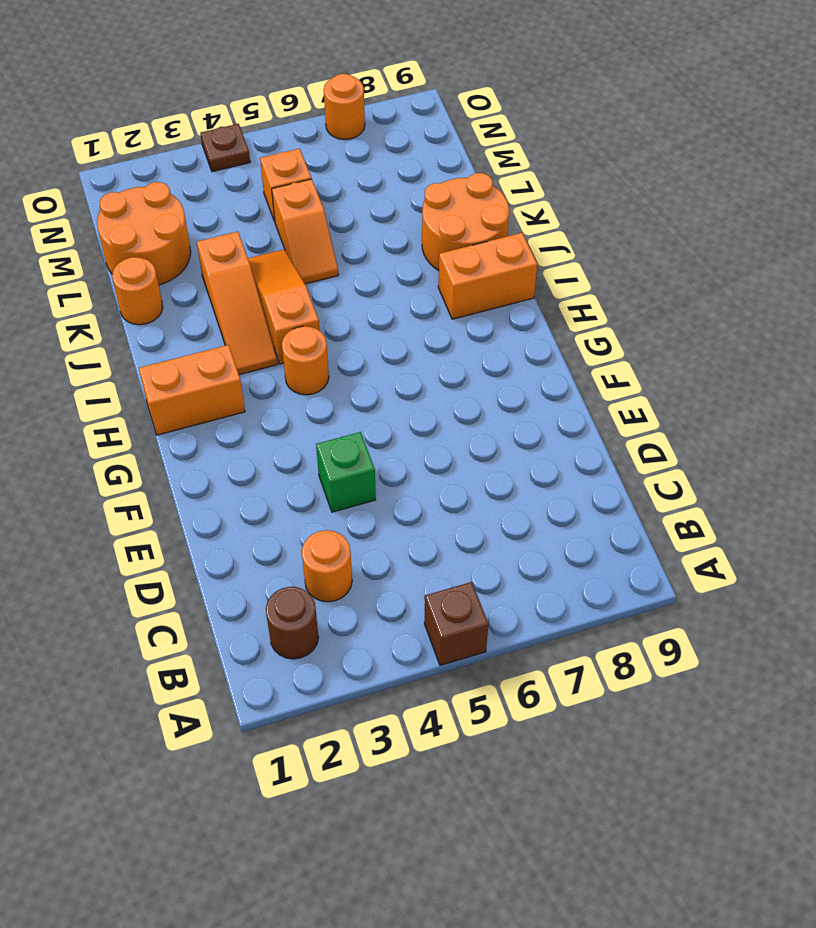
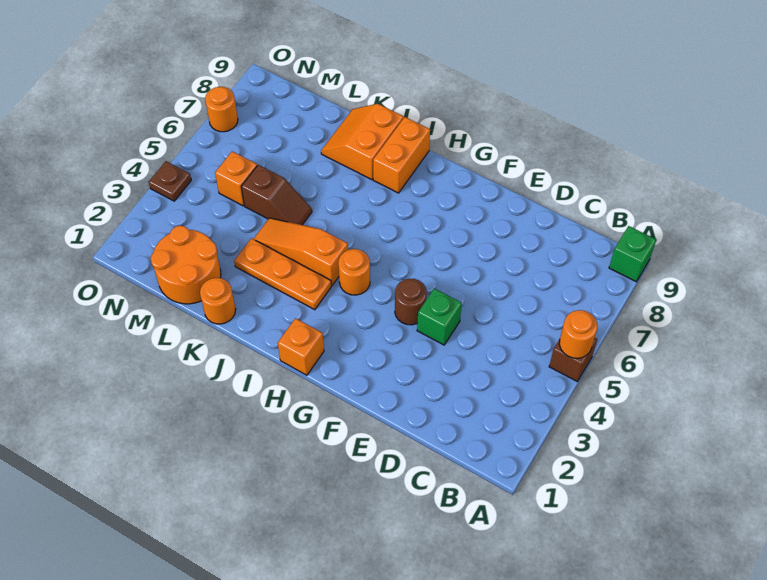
none -> green 1x1 brick [609,226,656,282]
brown 1x1 round brick [266,587,318,659] -> brown 1x1 round brick moved to [395,279,427,325]
orange 1x1 round brick [302,530,352,602] -> orange 1x1 round brick moved to [559,310,597,358]
orange 1x2 brick [139,345,245,435] -> orange 1x1 brick [278,318,324,375]
orange 1x3 slope [197,232,277,375] -> orange 1x3 plate [234,238,331,310]
orange 2x2 round brick [422,173,509,270] -> orange 2x2 slope [321,104,403,180]
orange 1x2 slope [272,179,338,284] -> brown 1x2 slope [241,165,312,225]

